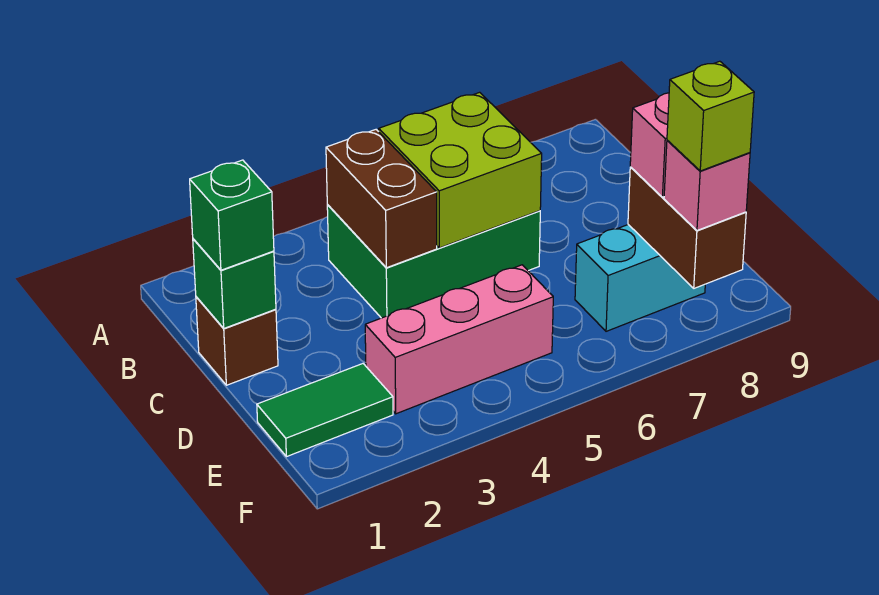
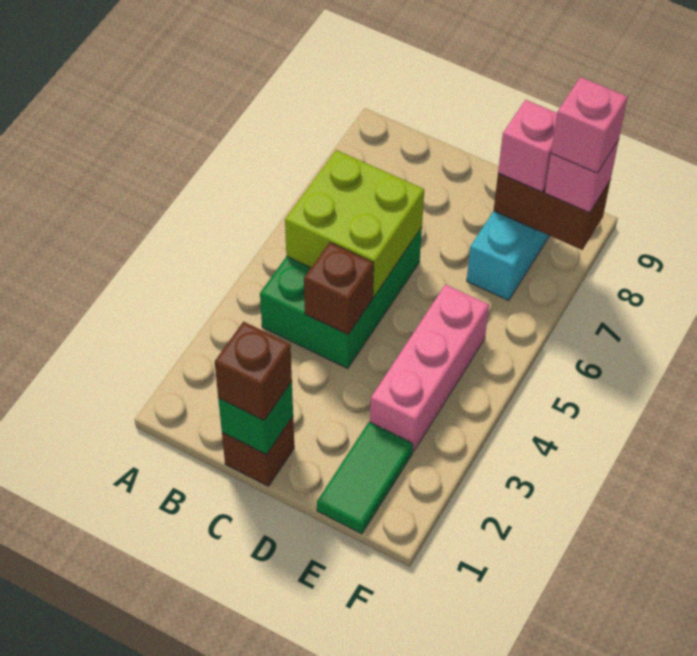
brown 1x2 brick [326,130,437,268] -> brown 1x1 brick [304,242,374,335]
green 1x1 brick [190,160,274,270] -> brown 1x1 brick [215,322,292,420]
lime 1x1 brick [667,61,754,171] -> pink 1x1 brick [551,77,628,173]

